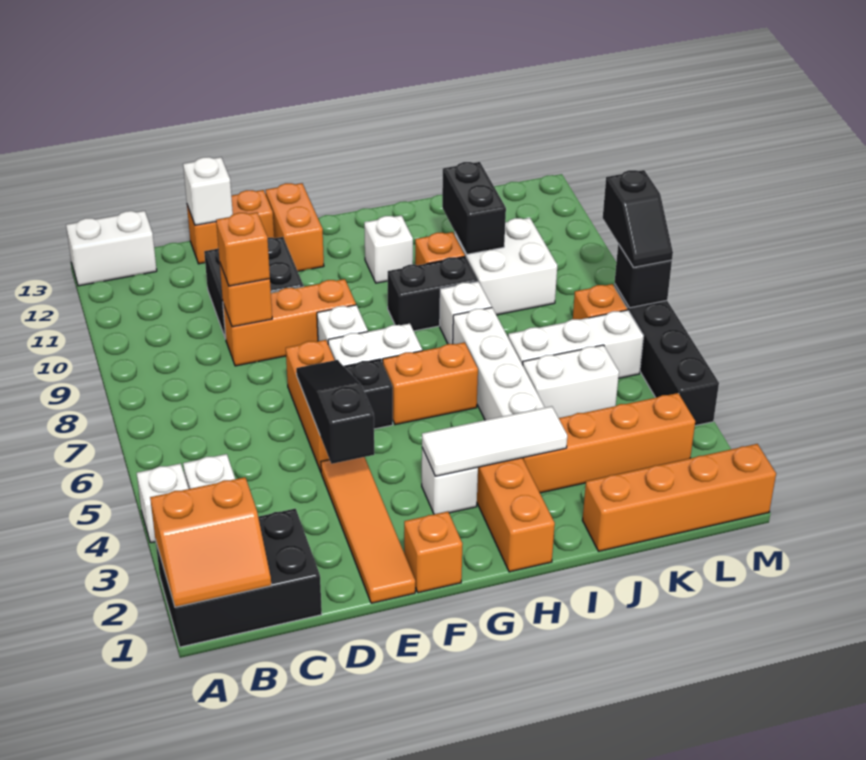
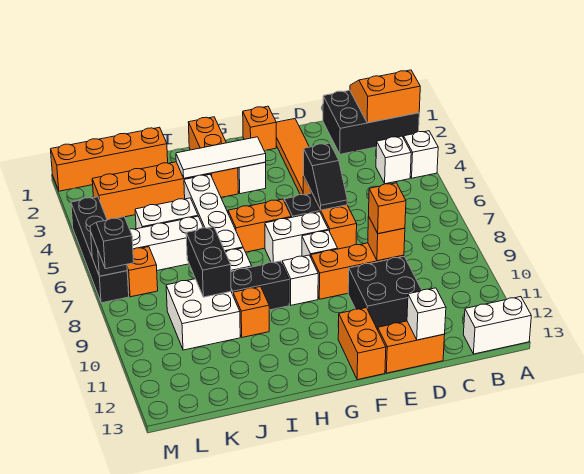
black 1x3 slope [296,360,374,464] -> black 1x2 slope [304,143,347,210]
white 1x1 brick [364,215,413,283] -> white 1x1 brick moved to [282,255,318,305]
black 1x2 brick [442,162,506,254] -> black 1x2 brick moved to [186,227,231,297]

